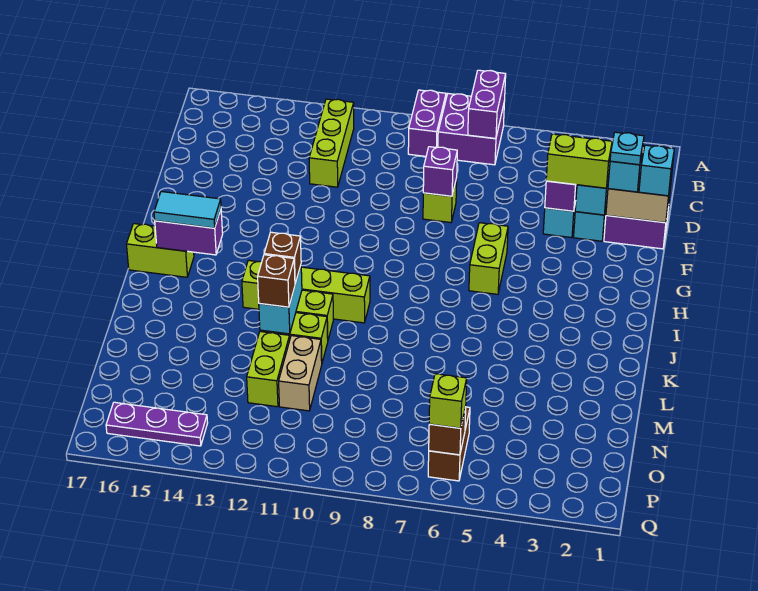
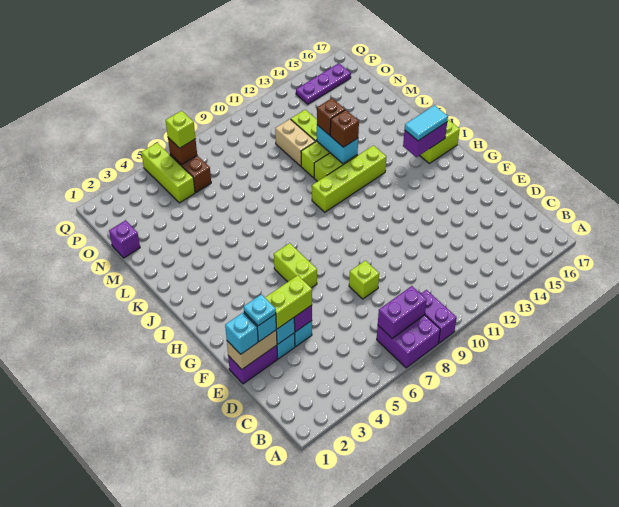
purple 1x2 brick [468,70,506,139] -> purple 1x2 brick turned to [378,286,427,338]
lime 1x3 brick [309,99,354,187] -> lime 1x3 brick moved to [141,143,195,203]
purple 1x1 brick [423,147,457,196] -> purple 1x1 brick moved to [109,220,140,258]

